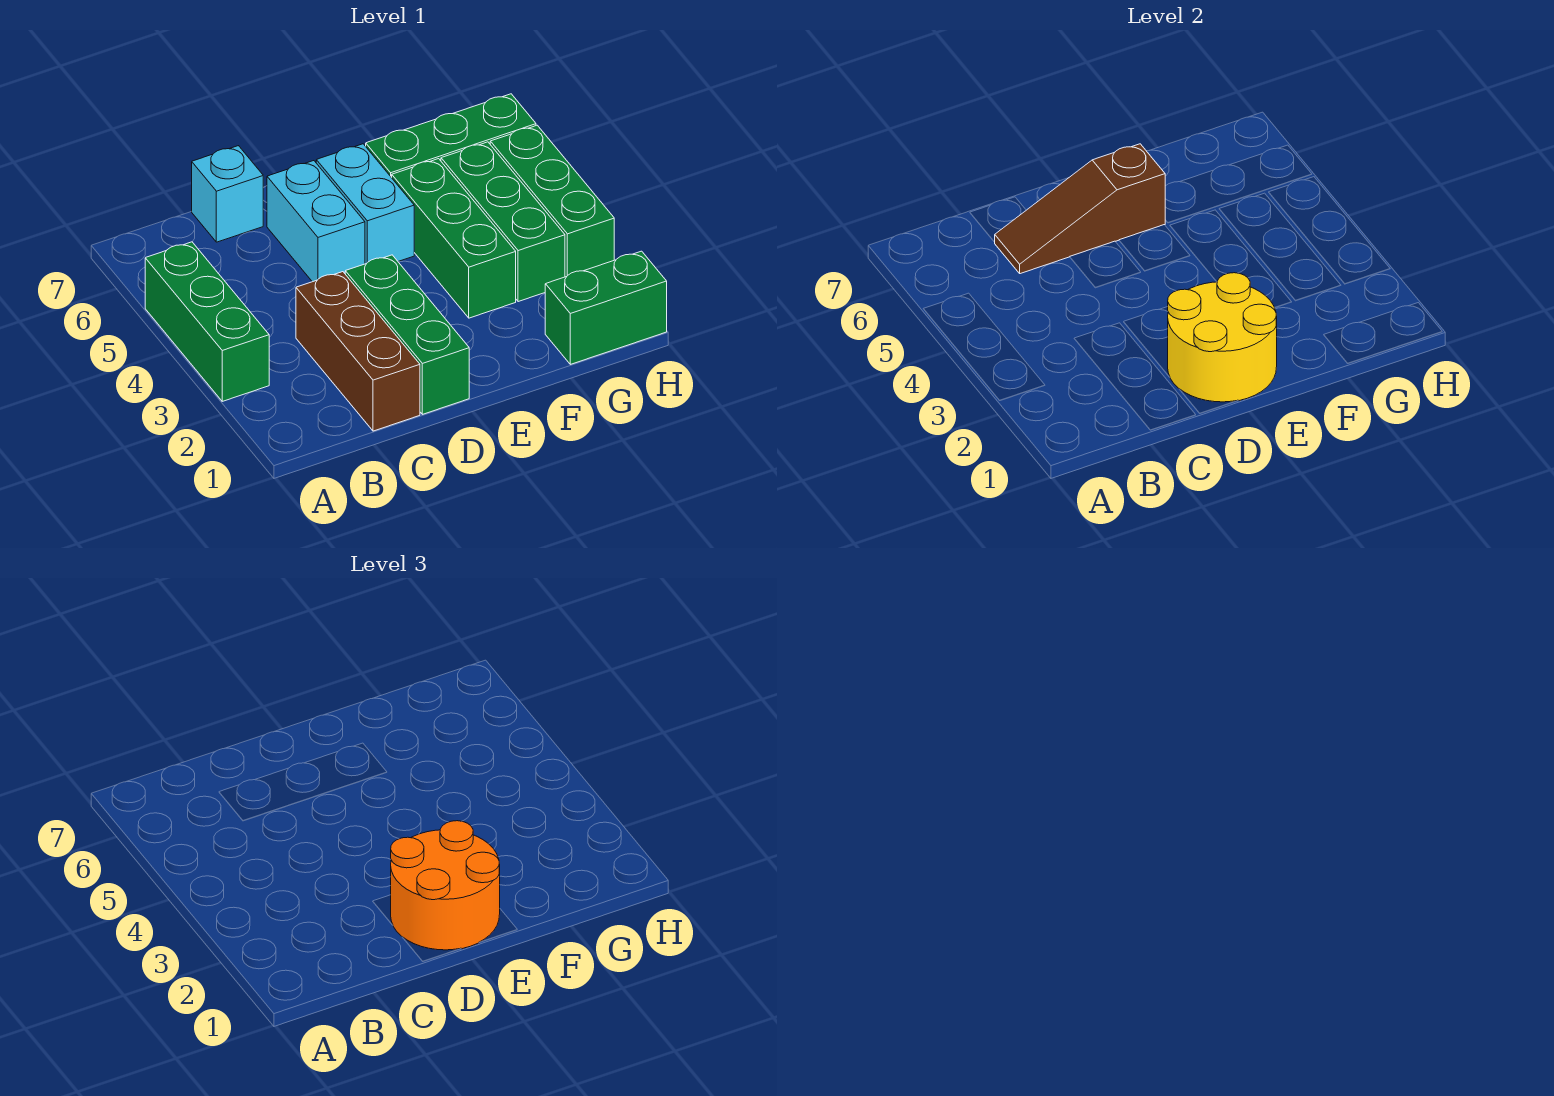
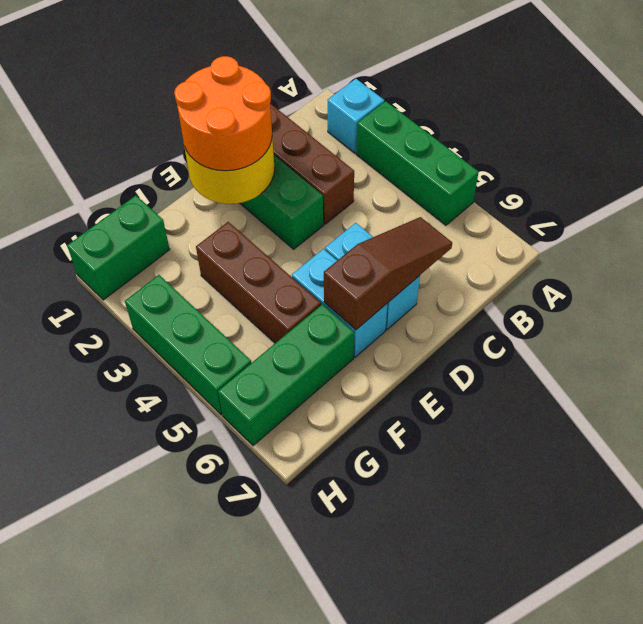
cyan 1x1 brick [192,146,263,242] -> cyan 1x1 brick moved to [328,79,384,153]
green 1x3 brick [392,159,516,318] -> brown 1x3 brick [196,222,321,343]
green 1x3 brick [441,142,565,302] -> none

